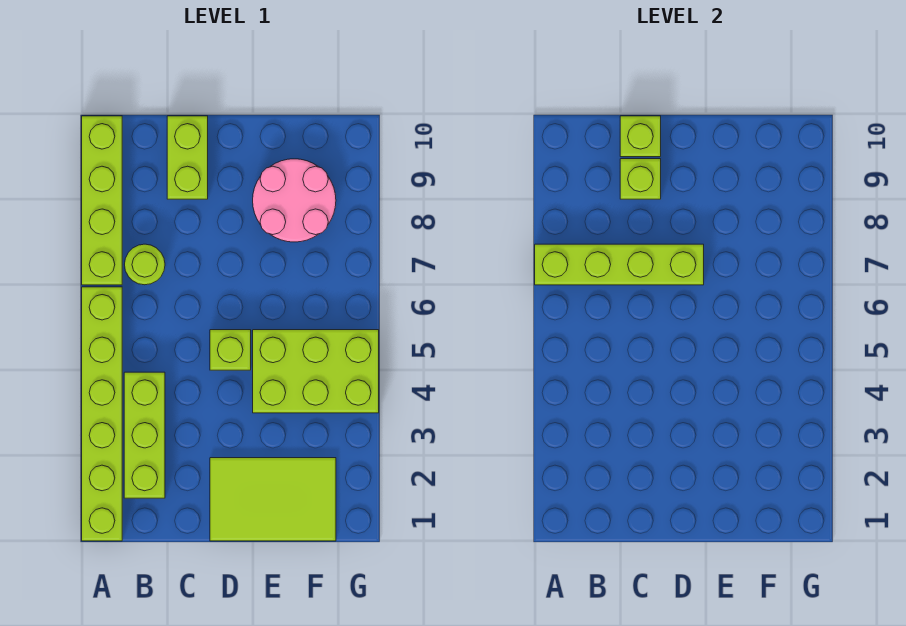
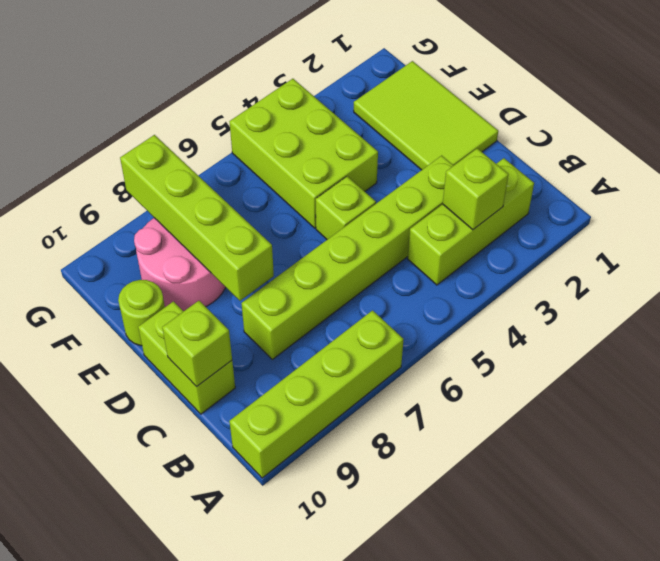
lime 1x6 brick [82,287,122,541] -> lime 1x6 brick moved to [241,155,454,360]
lime 1x4 brick [535,244,704,285] -> lime 1x4 brick moved to [120,135,274,301]
lime 1x1 round brick [125,244,165,285] -> lime 1x1 round brick moved to [118,280,165,346]
lime 1x2 brick [167,116,208,199] -> lime 1x2 brick turned to [138,301,235,414]
lime 1x1 brick [620,159,661,199] -> lime 1x1 brick moved to [443,148,509,230]

